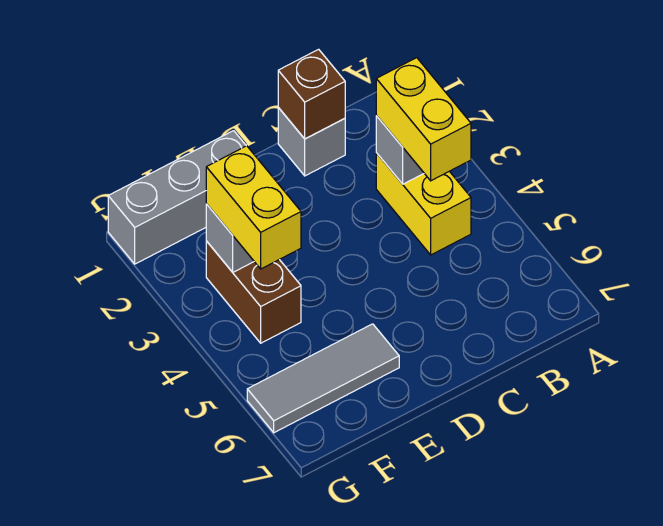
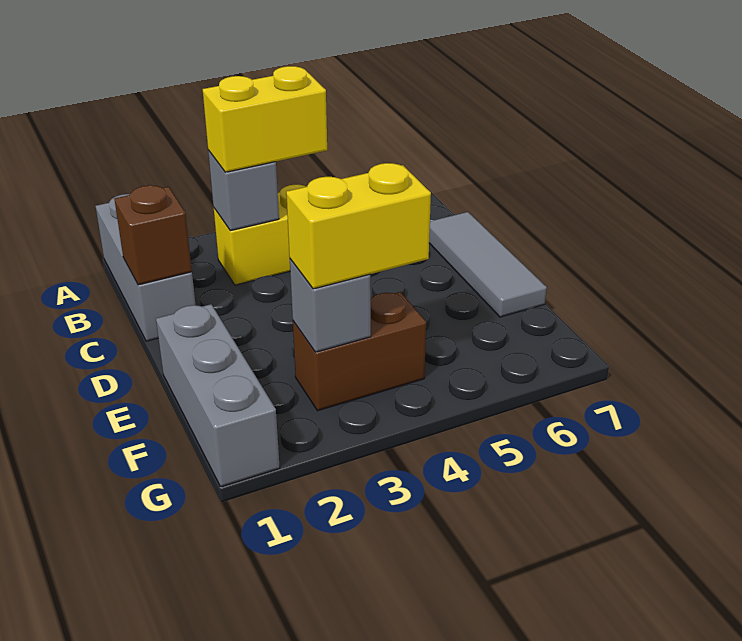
grey 1x1 brick [278,108,345,176] -> grey 1x3 brick [96,194,196,341]
grey 1x3 tile [247,324,399,433] -> grey 1x3 tile moved to [429,212,547,317]

